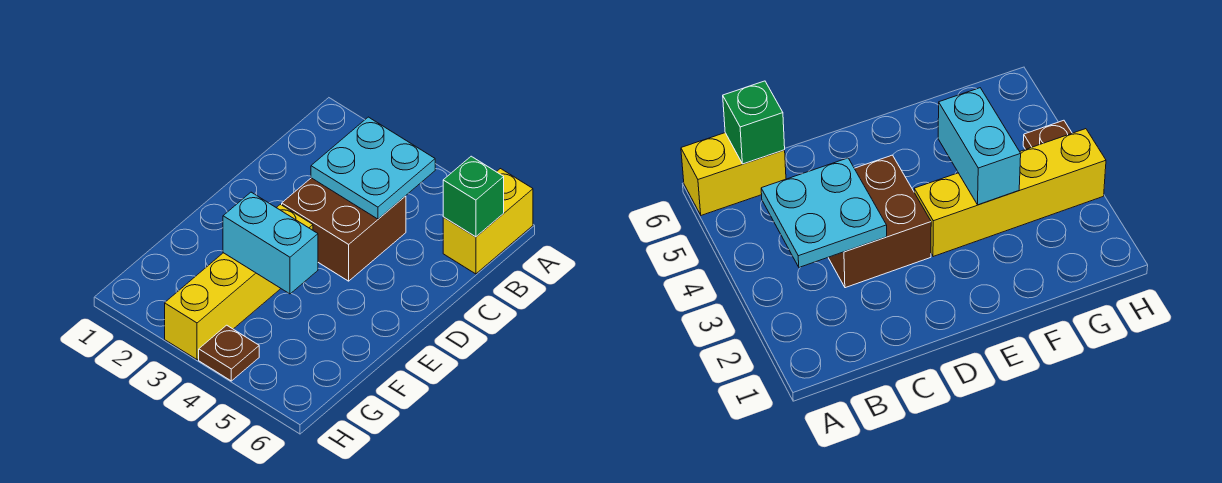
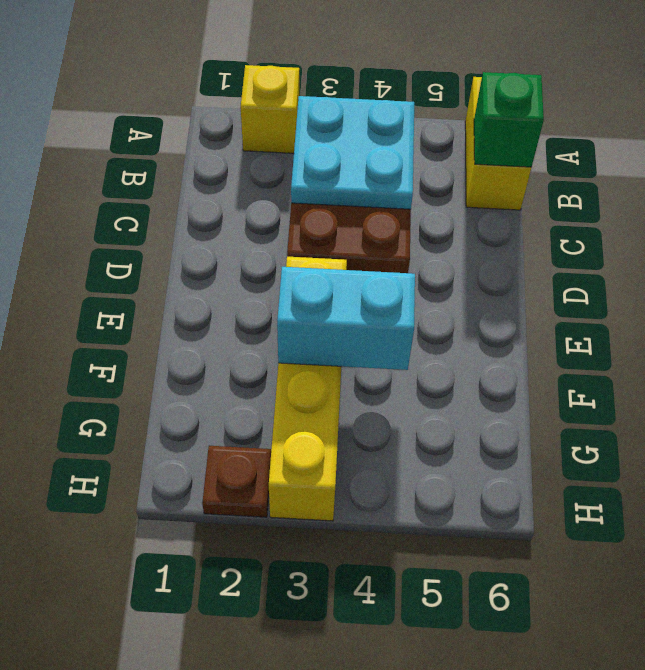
none -> yellow 1x1 brick [241,65,299,153]
brown 1x1 plate [199,325,259,381] -> brown 1x1 plate moved to [202,446,271,517]

